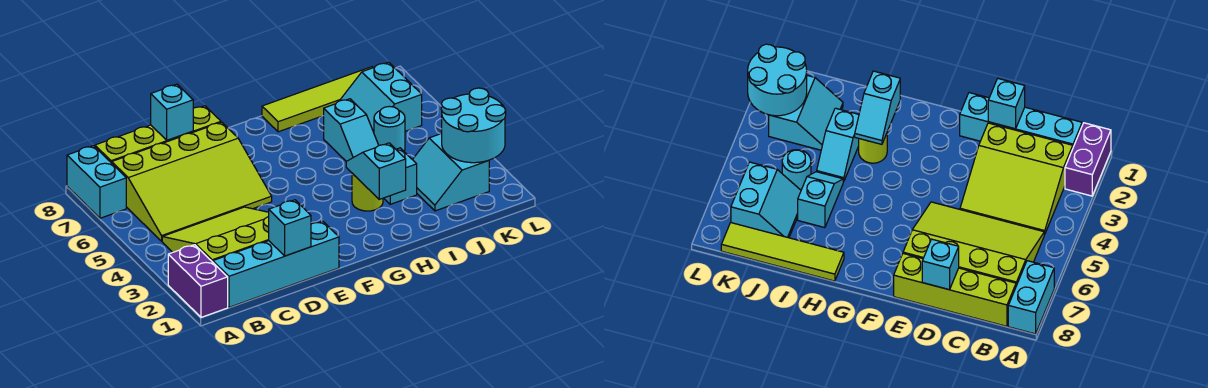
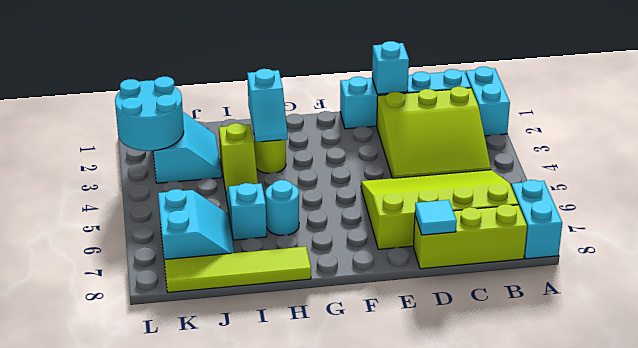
purple 1x2 brick [168,245,228,317] -> cyan 1x2 brick [465,67,510,136]
lime 1x4 brick [95,106,221,163] -> lime 1x3 brick [413,204,527,269]
cyan 1x1 brick [151,84,193,140] -> cyan 1x1 tile [415,200,457,235]
cyan 1x2 slope [384,148,417,204] -> lime 1x2 slope [219,123,258,197]
cyan 1x1 round brick [374,106,405,151] -> cyan 1x1 round brick moved to [265,180,299,235]

